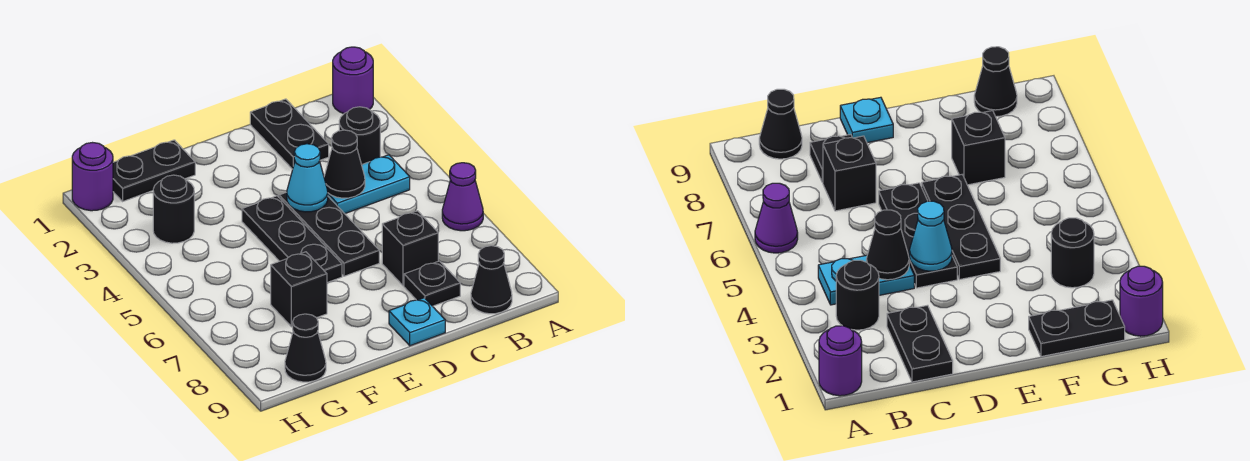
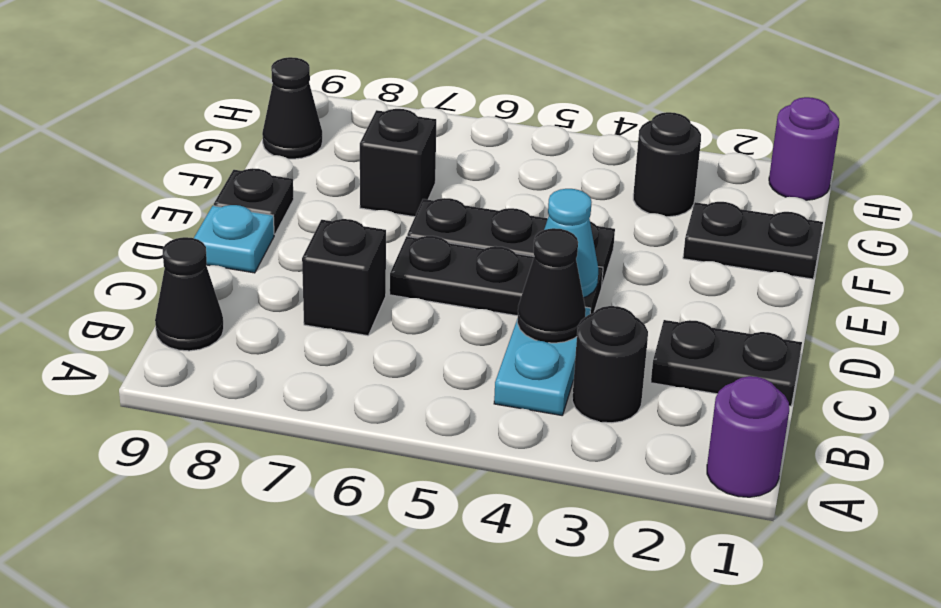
purple 1x1 cone [442,163,483,231] -> none
black 1x1 plate [404,261,460,306] -> black 1x1 plate moved to [214,168,294,234]
black 1x2 plate [113,140,195,201] -> black 1x2 plate turned to [683,202,823,279]

